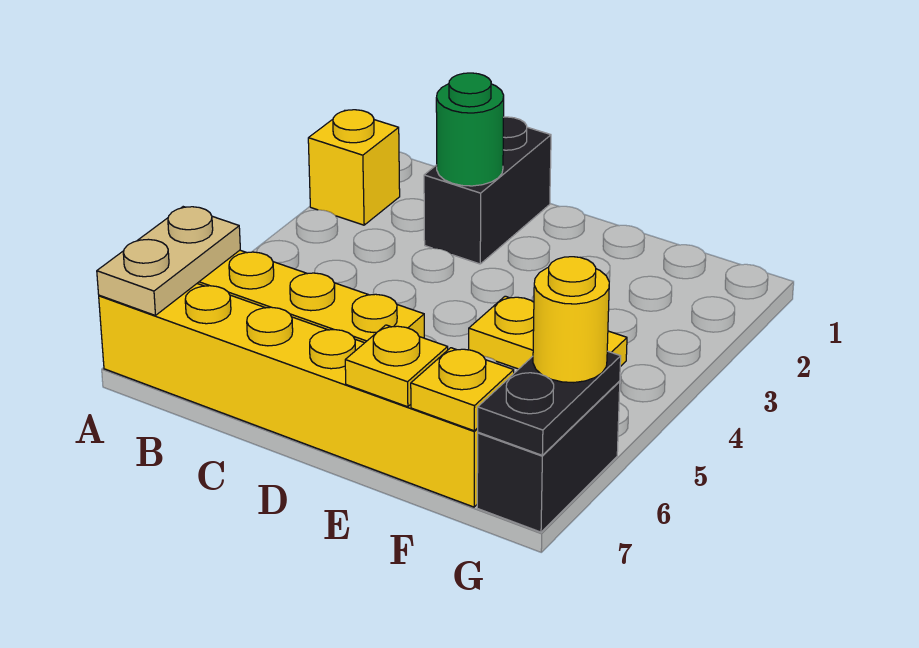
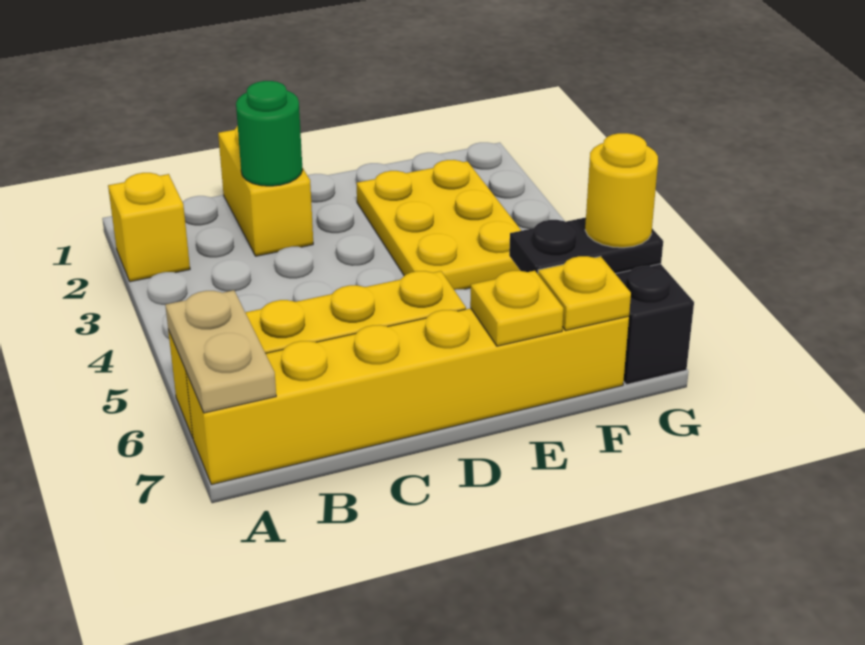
black 1x2 brick [424,117,551,264] -> yellow 1x2 brick [218,126,313,256]
yellow 1x2 plate [469,296,627,369] -> yellow 2x3 plate [356,160,521,290]
black 1x2 plate [478,351,621,455] -> black 1x2 plate turned to [509,217,663,274]

